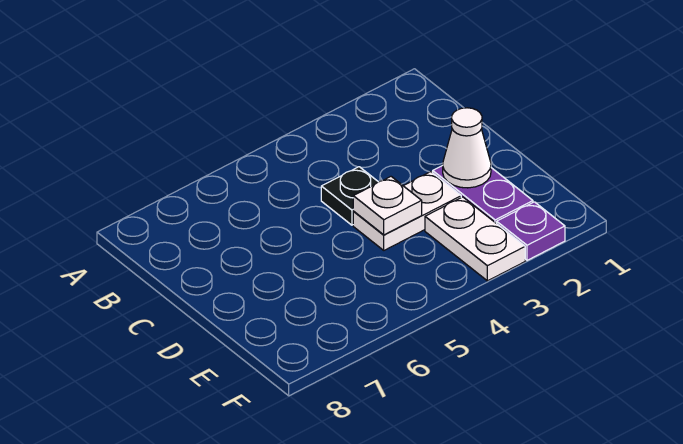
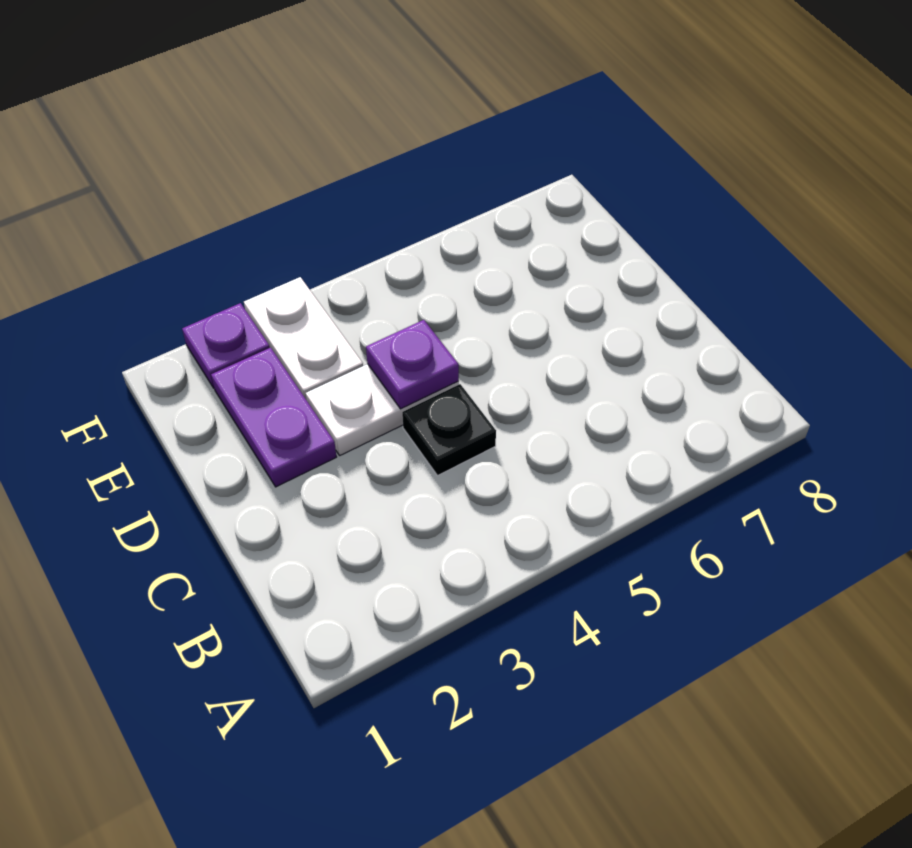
white 1x1 cone [443,108,491,188] -> none
white 1x1 plate [353,177,422,235] -> purple 1x1 plate [366,320,459,409]

